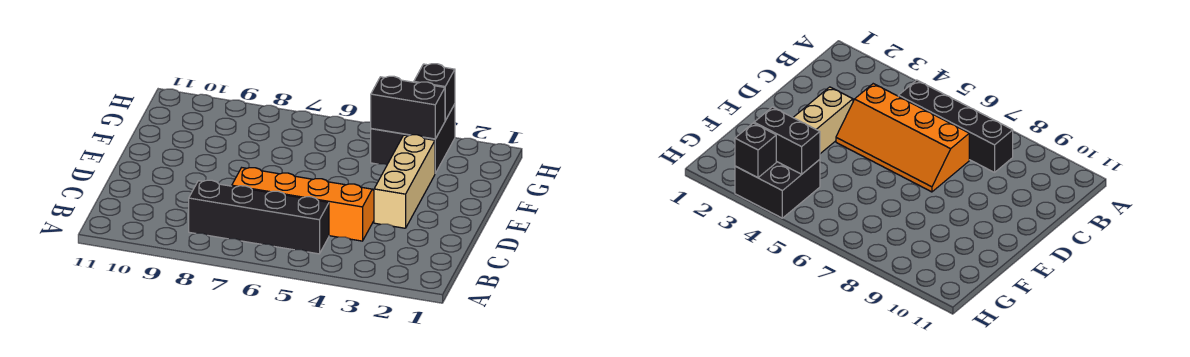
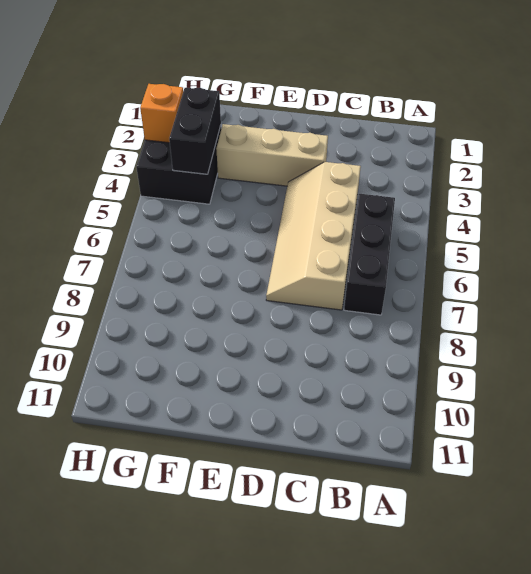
black 1x4 brick [189,180,329,254] -> black 1x3 brick [344,194,395,315]
orange 2x4 slope [232,168,374,241] -> tan 2x4 slope [266,162,361,310]
black 1x1 brick [414,64,455,120] -> orange 1x1 brick [140,84,183,143]

